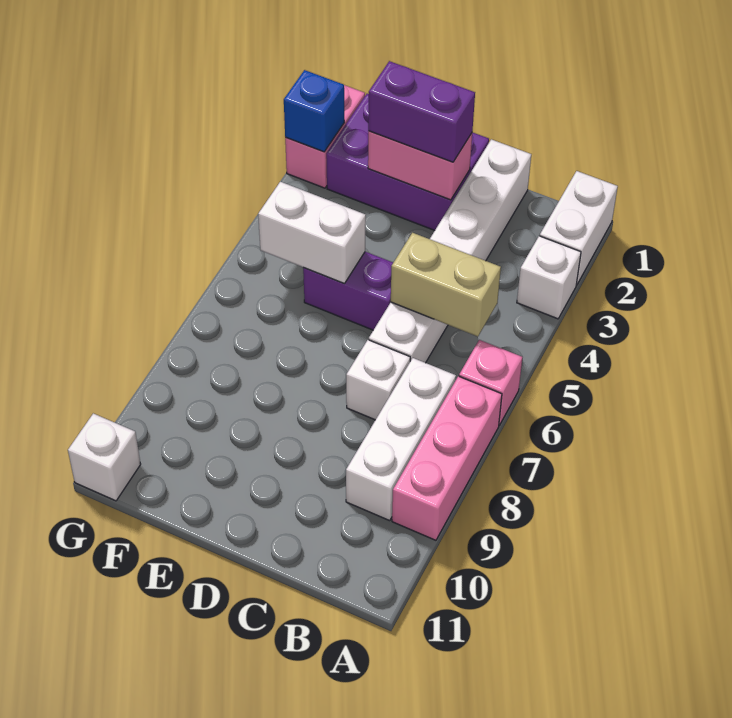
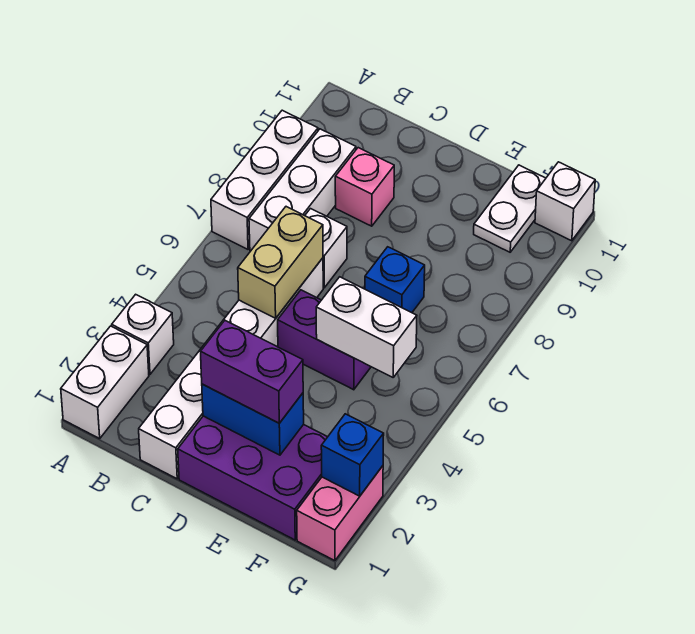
pink 1x1 brick [459,340,523,425] -> pink 1x1 brick moved to [335,148,394,226]
pink 1x3 brick [392,376,502,540] -> white 1x3 brick [211,110,318,249]
tan 1x2 brick [391,233,501,337] -> tan 1x2 brick turned to [238,207,323,318]
pink 1x2 brick [368,131,472,200] -> blue 1x2 brick [202,384,304,455]
none -> blue 1x1 brick [365,247,425,313]
none -> white 1x2 plate [474,165,546,252]

